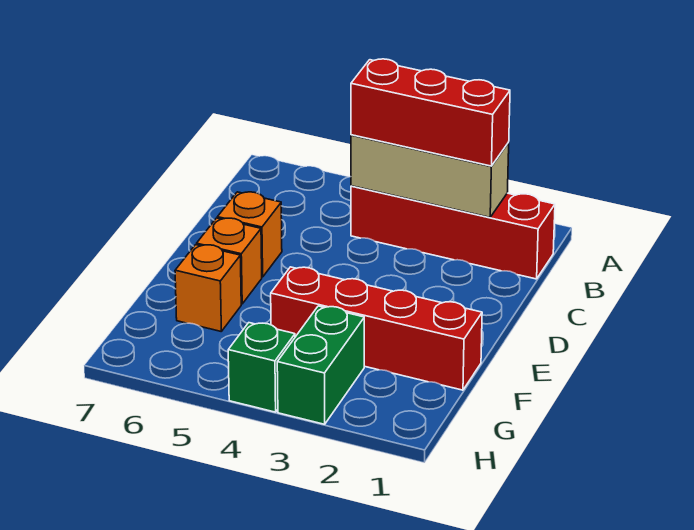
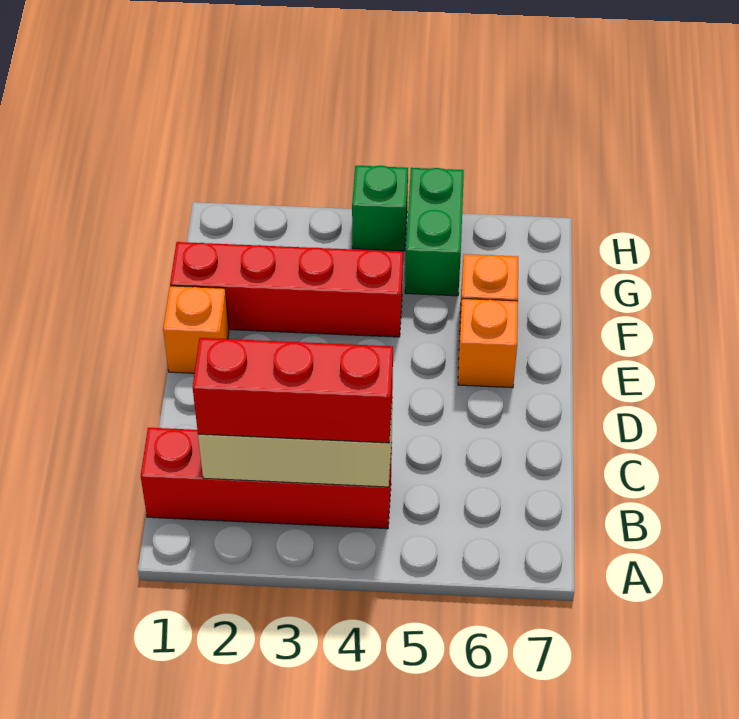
orange 1x1 brick [217,192,282,277] -> orange 1x1 brick moved to [163,286,229,373]
green 1x2 brick [277,306,364,424] -> green 1x2 brick moved to [405,168,464,296]

